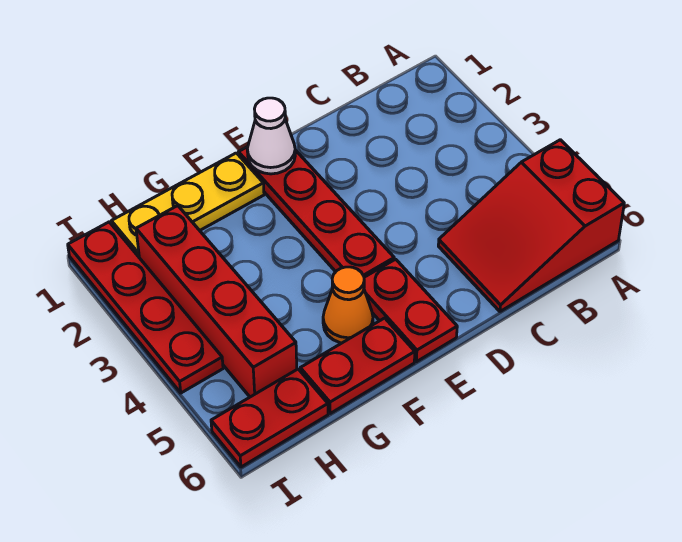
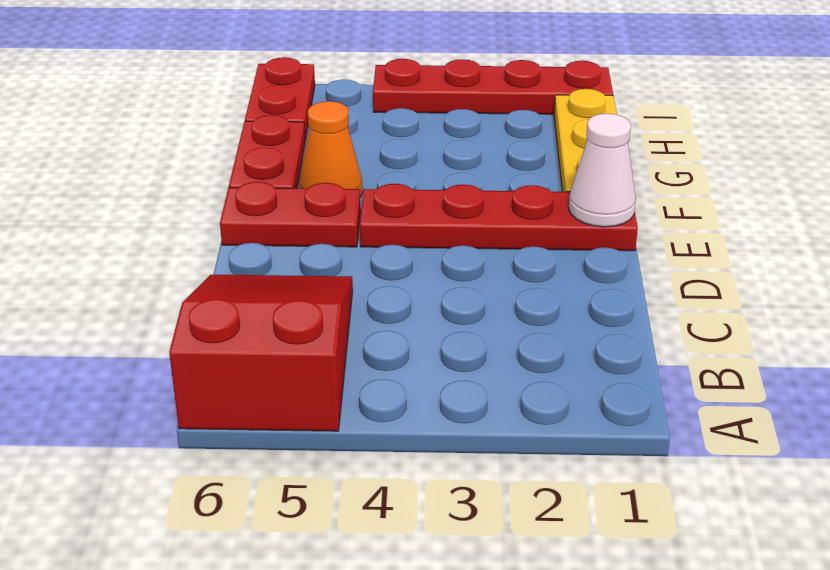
red 1x4 brick [136,206,297,397] -> none

